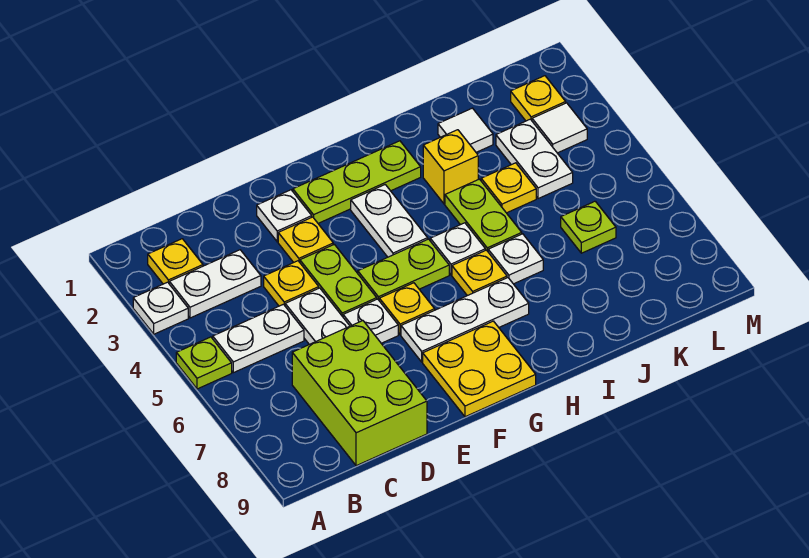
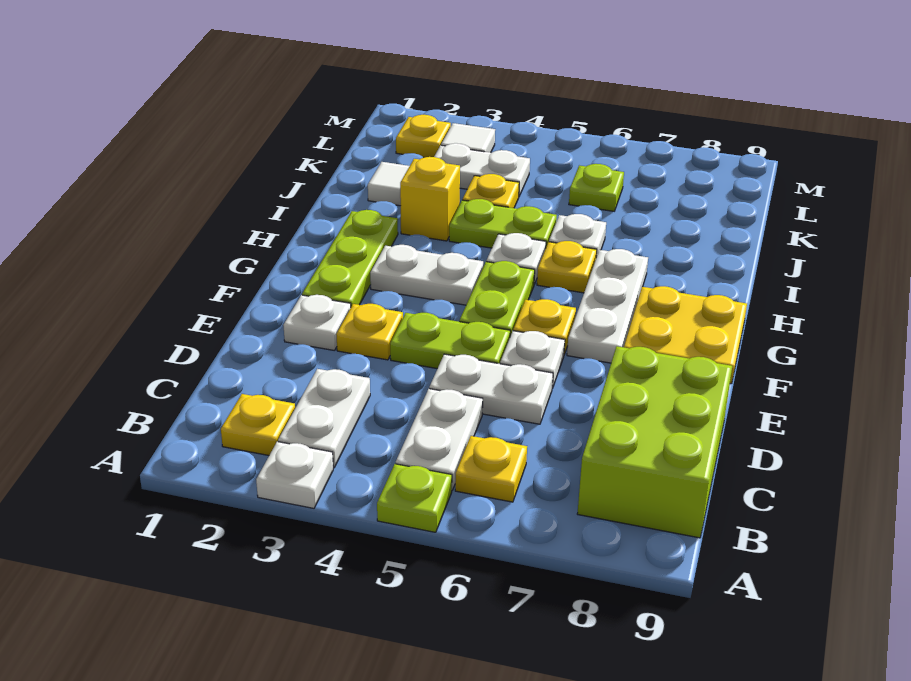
lime 2x3 brick [292,321,427,466] -> lime 2x3 brick turned to [577,346,732,538]
yellow 1x1 plate [264,261,319,306] -> yellow 1x1 plate moved to [455,436,527,502]

